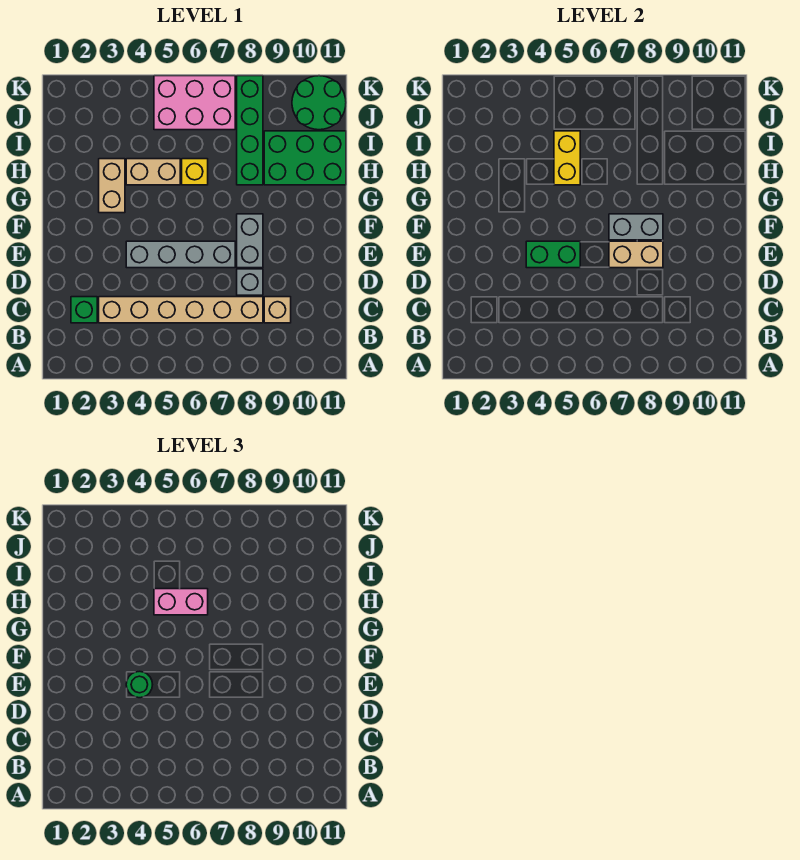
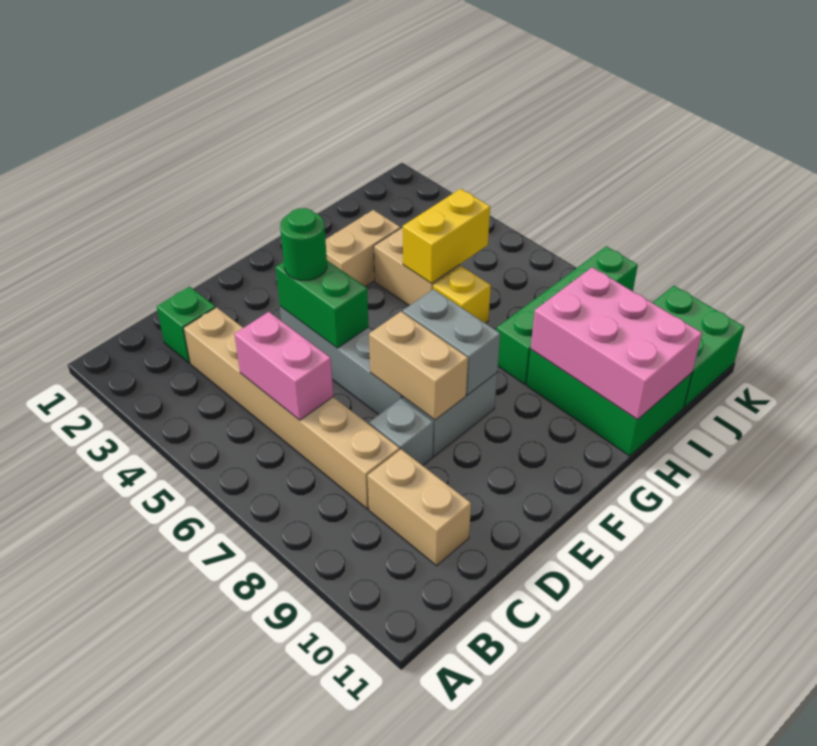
tan 1x1 brick [264,297,291,323] -> tan 1x2 brick [368,449,471,566]
pink 1x2 brick [154,589,208,615] -> pink 1x2 brick moved to [234,312,333,420]
pink 2x3 brick [154,76,235,130] -> pink 2x3 brick moved to [531,267,702,419]
green 2x2 round brick [292,76,346,130] -> green 2x2 brick [653,286,744,407]

